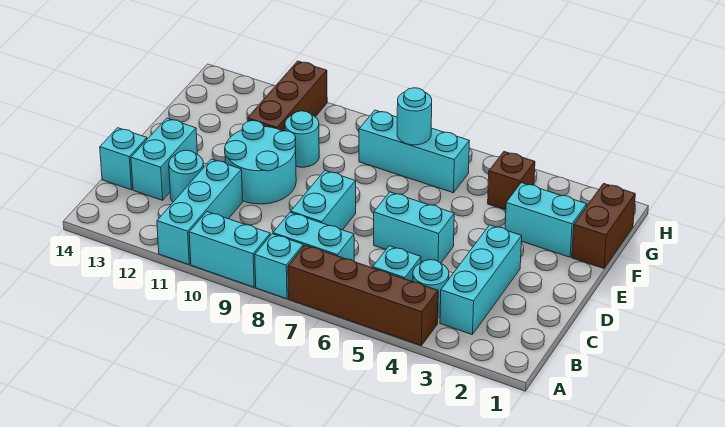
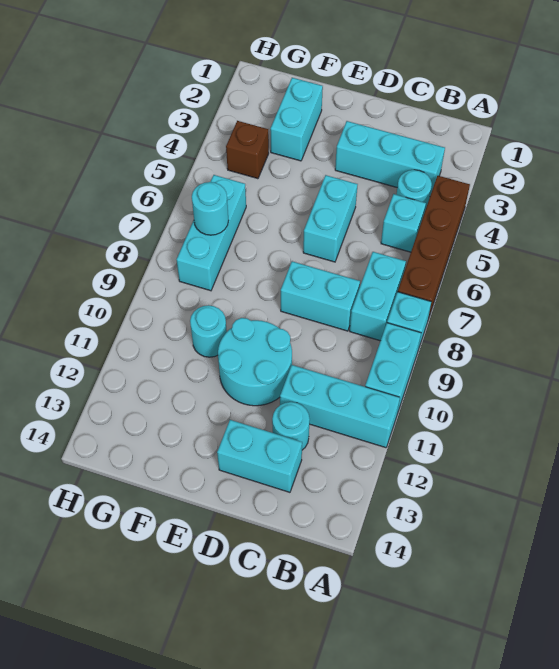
cyan 1x1 brick [100,128,147,190] -> none
brown 1x2 brick [572,183,635,268] -> none
brown 1x3 brick [247,61,327,131] -> none

